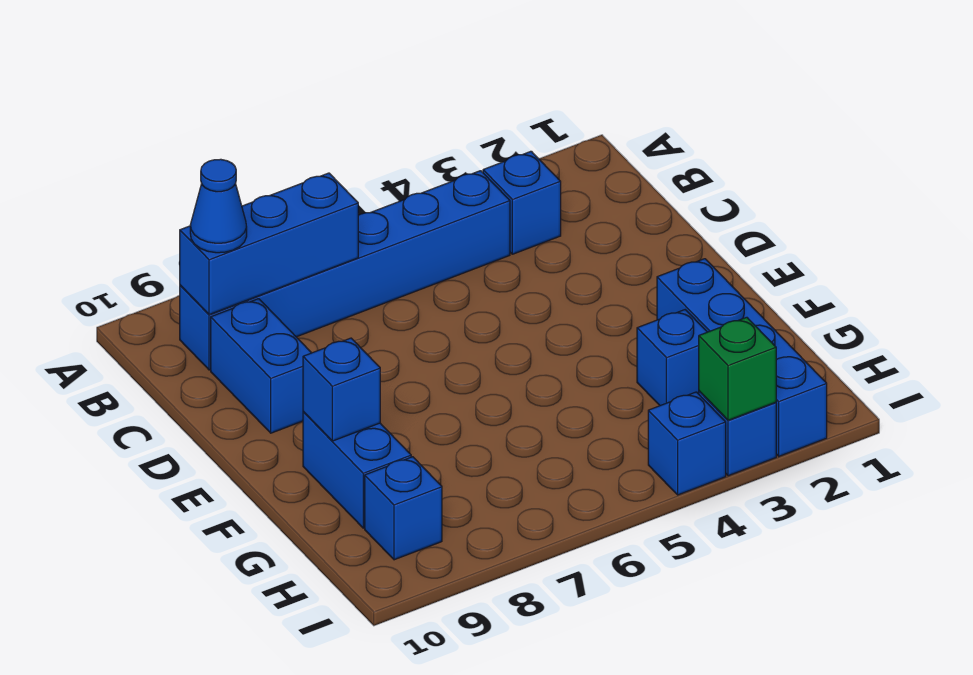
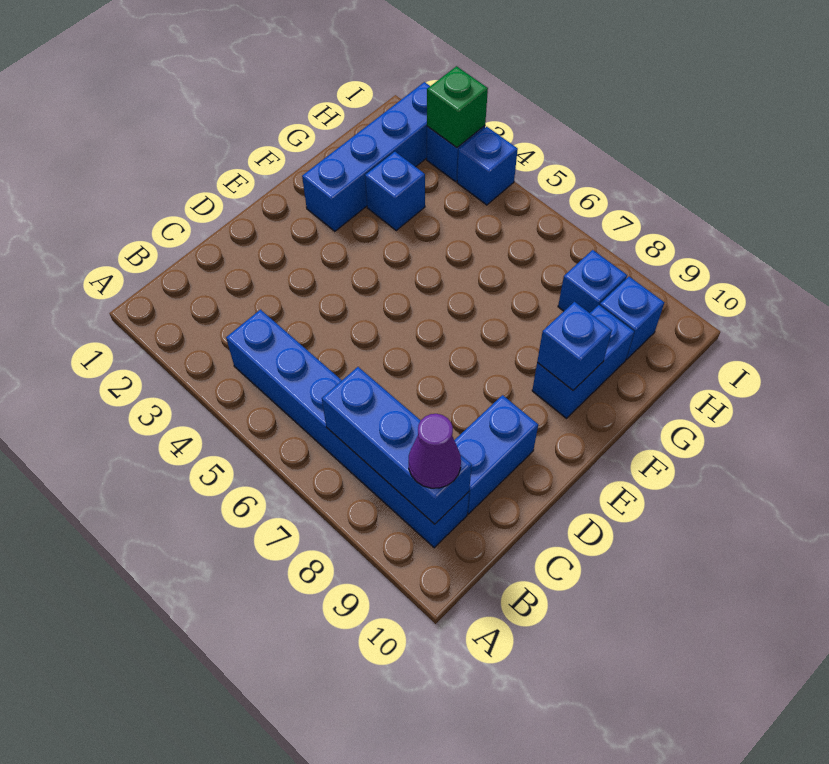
blue 1x1 brick [483,151,561,254] -> blue 1x1 brick moved to [558,250,627,313]
blue 1x1 cone [190,159,247,253] -> purple 1x1 cone [409,414,461,488]

